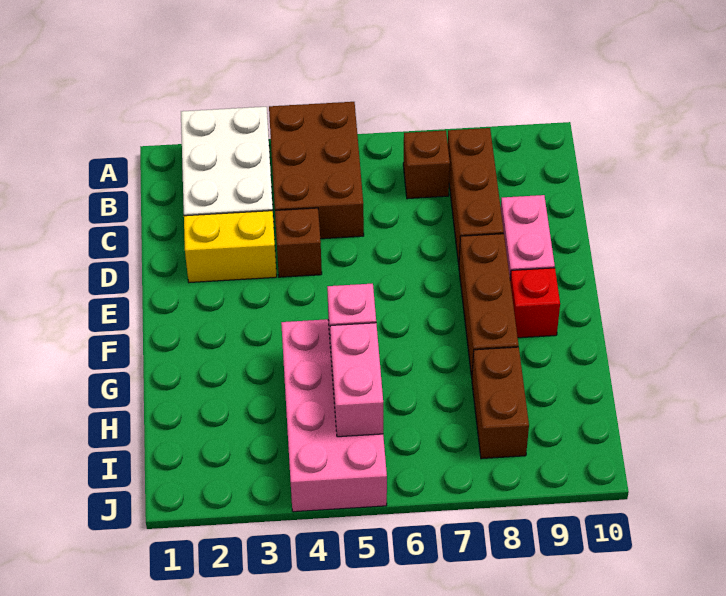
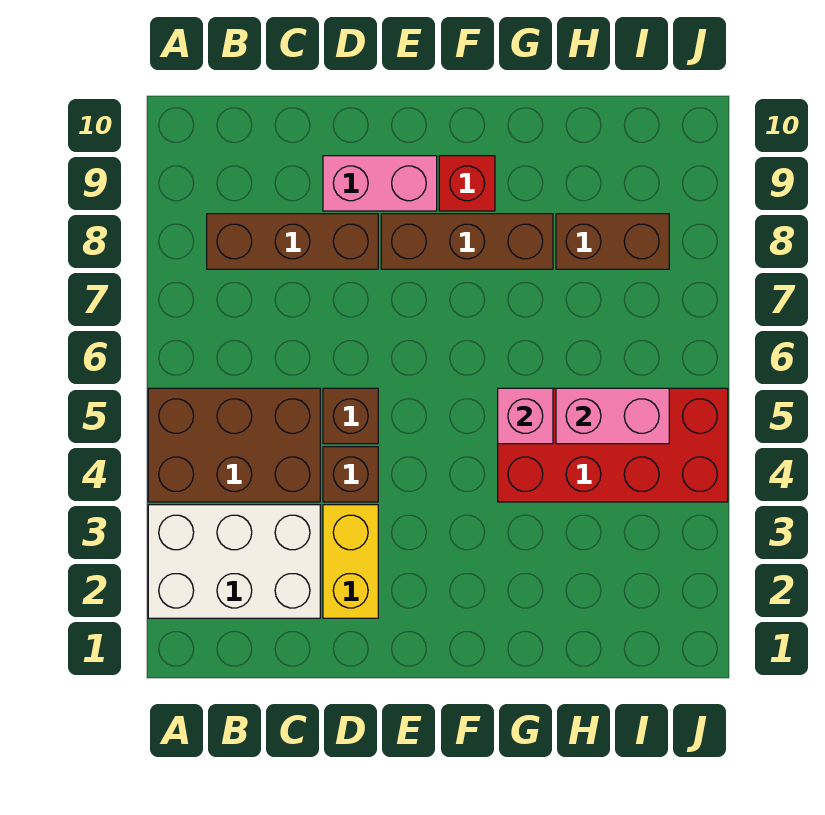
brown 1x1 brick [403,130,450,199] -> brown 1x1 brick moved to [323,388,378,444]
pink 2x4 brick [281,319,387,512] -> red 2x4 brick [498,388,728,502]

